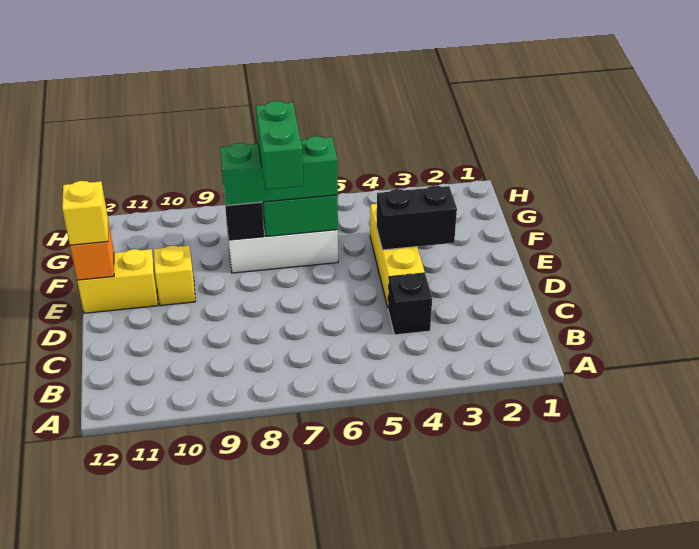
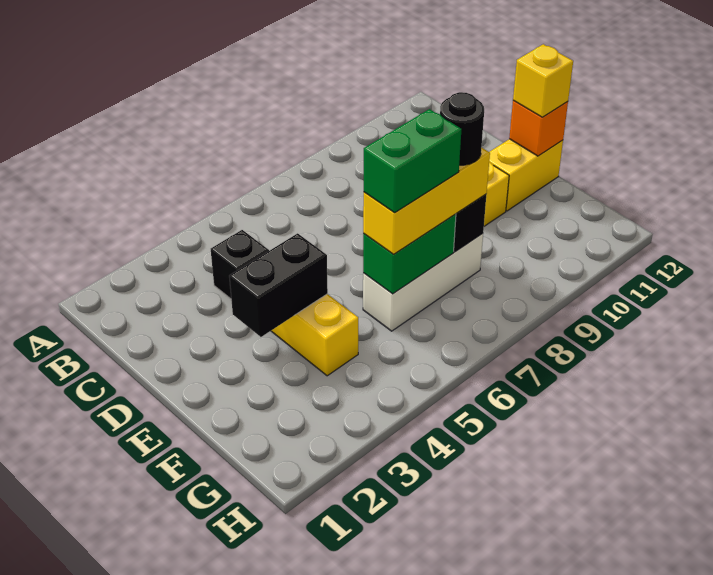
green 1x2 brick [256,101,303,190] -> green 1x2 brick turned to [364,109,462,213]
green 1x3 brick [220,136,338,205] -> yellow 1x3 brick [363,147,490,254]
none -> black 1x1 round brick [440,92,484,165]

